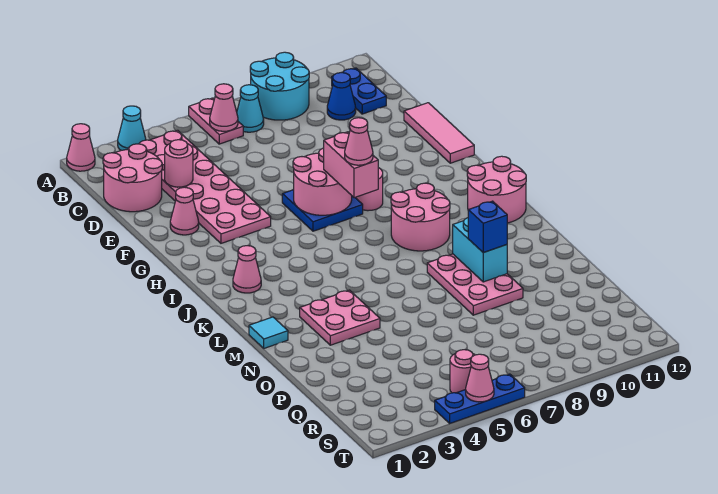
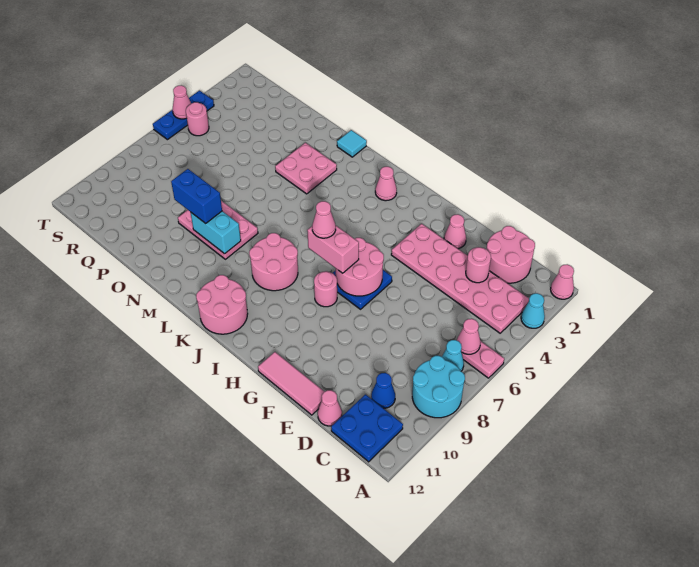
blue 1x2 plate [332,68,386,114] -> blue 2x2 plate [331,394,403,462]
none -> pink 1x1 cone [318,390,342,426]
blue 1x1 brick [468,201,507,253] -> blue 1x2 brick [171,169,222,223]

